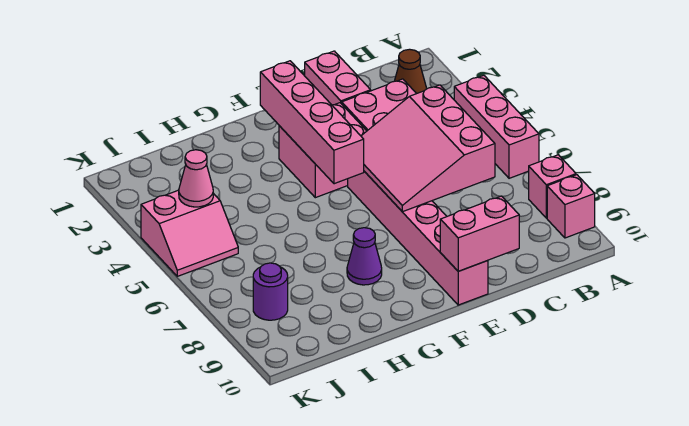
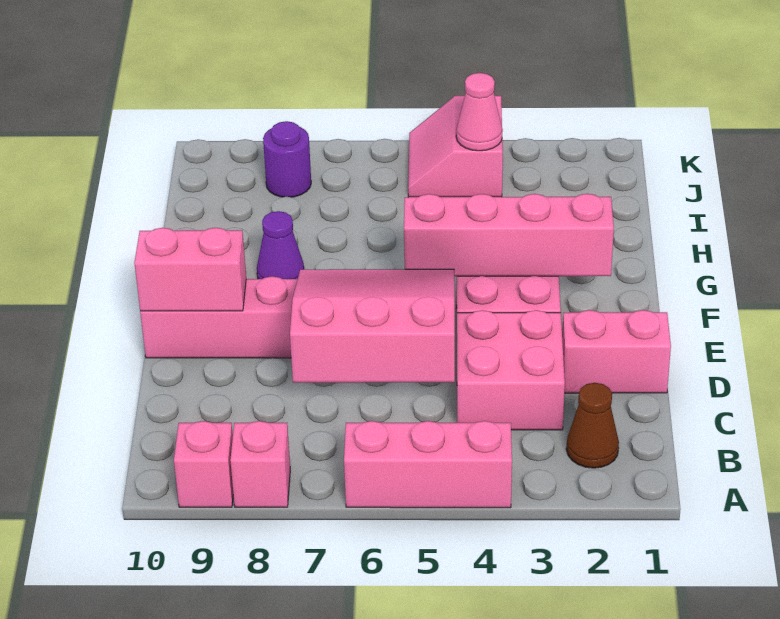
pink 1x2 brick [440,196,519,271] -> pink 1x2 brick turned to [134,228,246,311]

